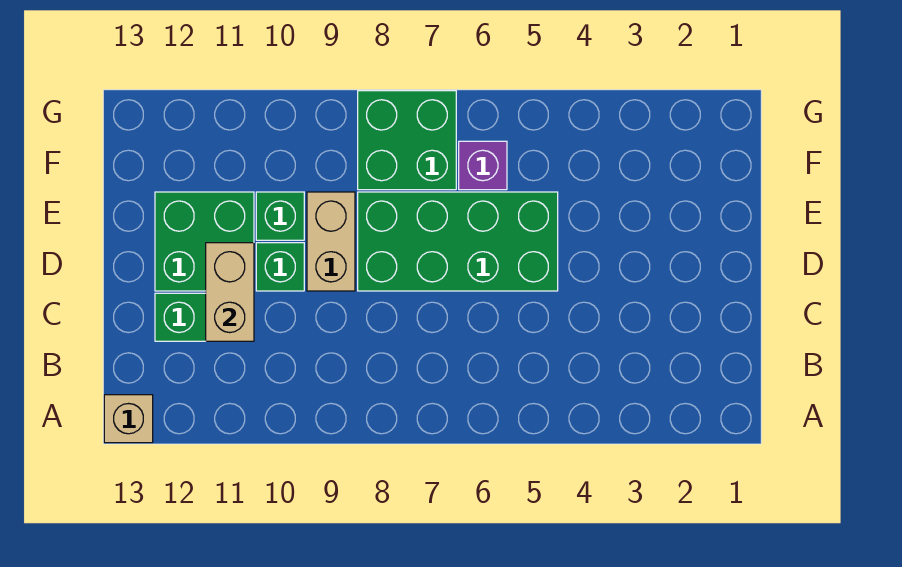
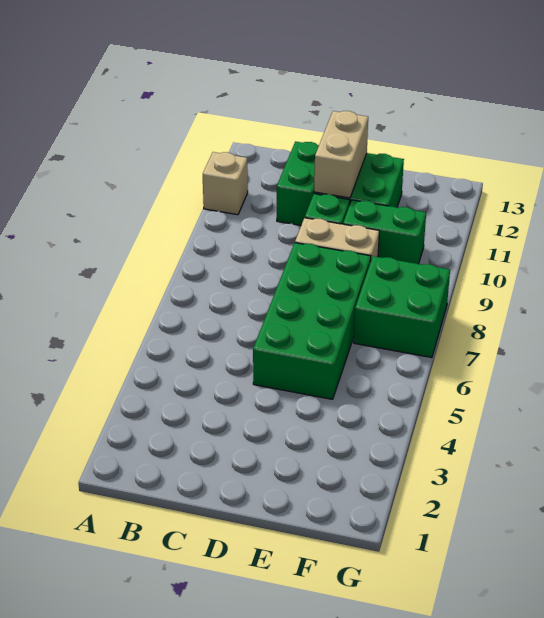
tan 1x1 brick [104,395,153,443] -> tan 1x1 brick moved to [203,152,248,215]
tan 1x2 brick [206,243,254,341] -> tan 1x2 brick turned to [314,111,368,198]
green 1x1 brick [256,192,304,240] -> green 1x2 brick [343,200,426,264]
purple 1x1 brick [459,141,507,190] -> none

